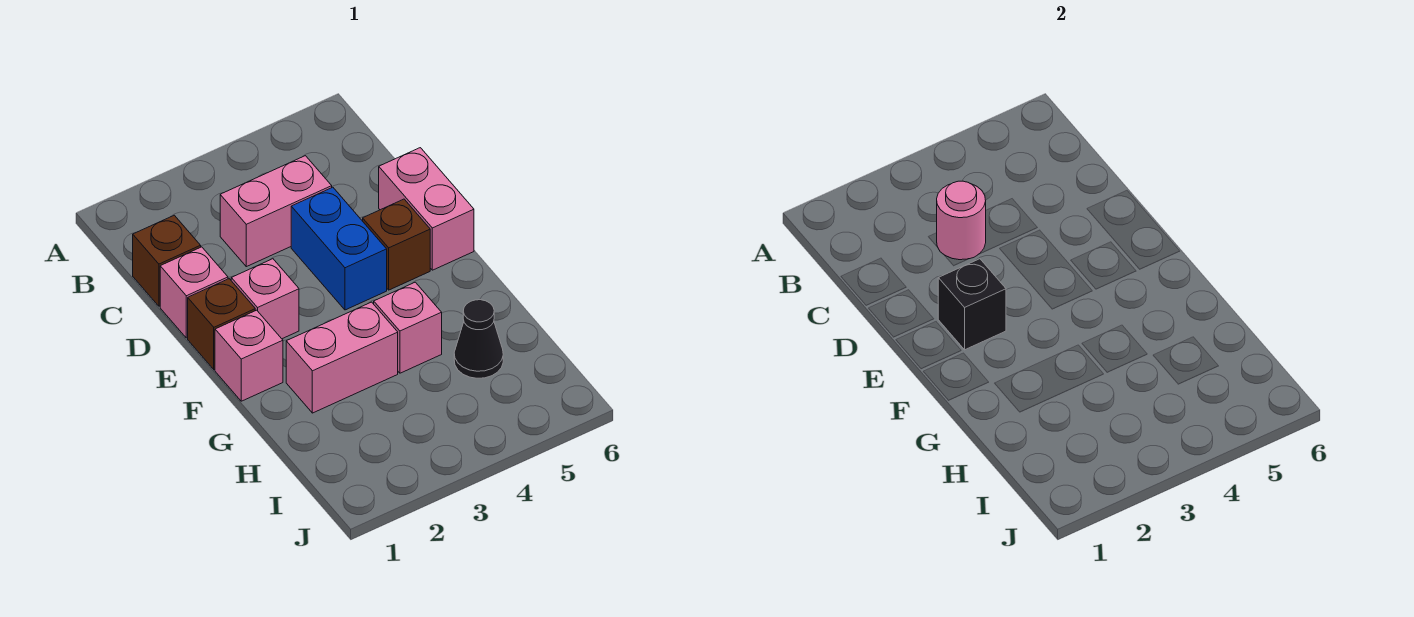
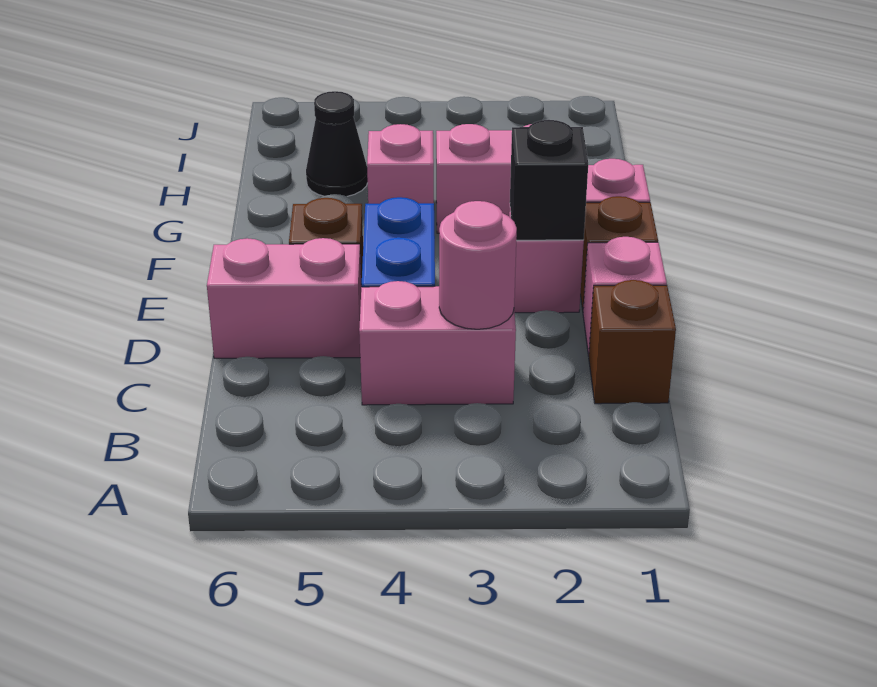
pink 1x2 brick [379,148,474,270] -> pink 1x2 brick turned to [207,238,361,358]

